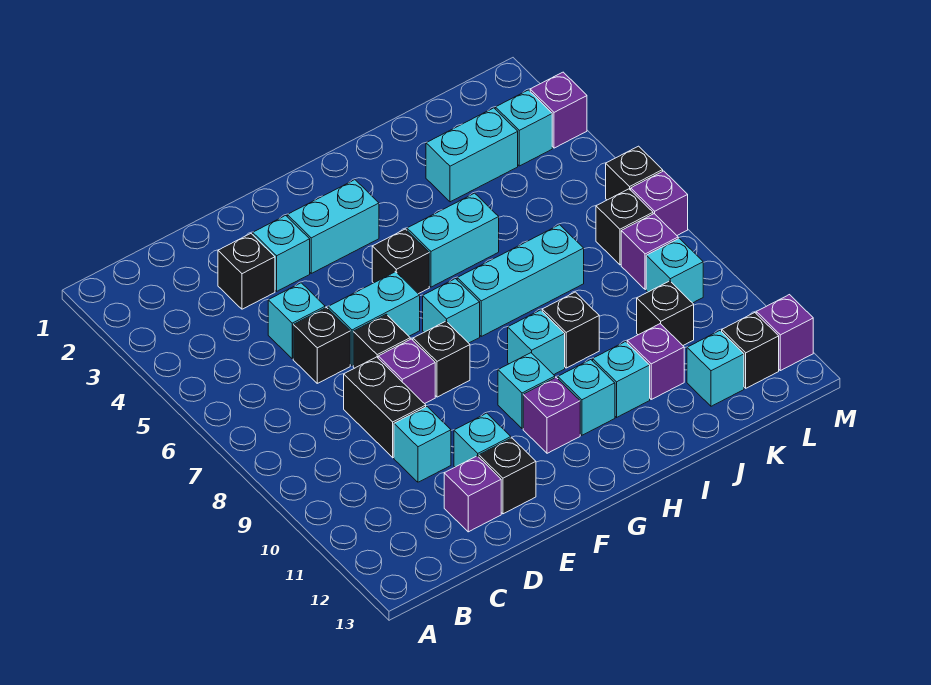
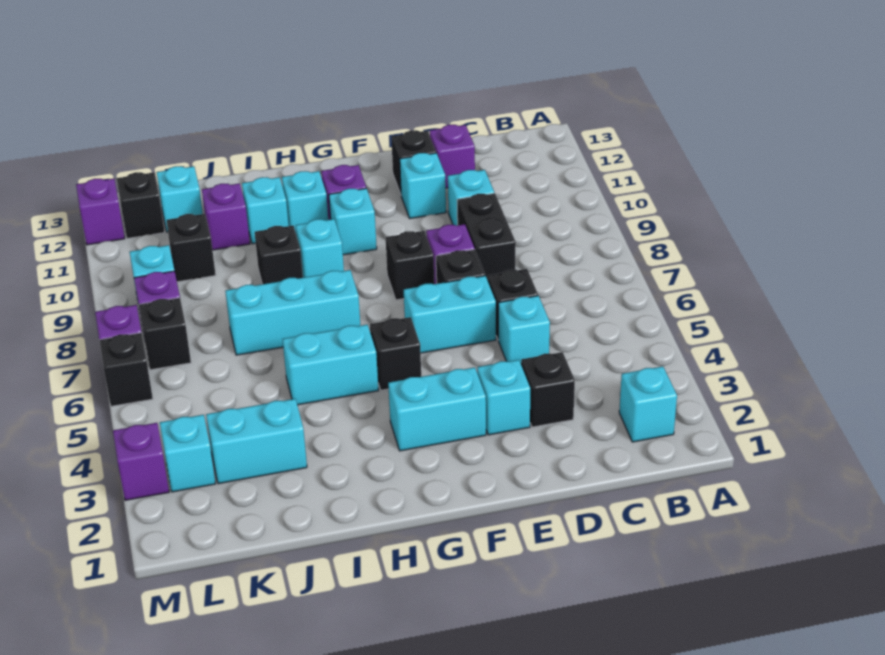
cyan 1x1 brick [423,279,480,343] -> cyan 1x1 brick moved to [619,366,677,442]

